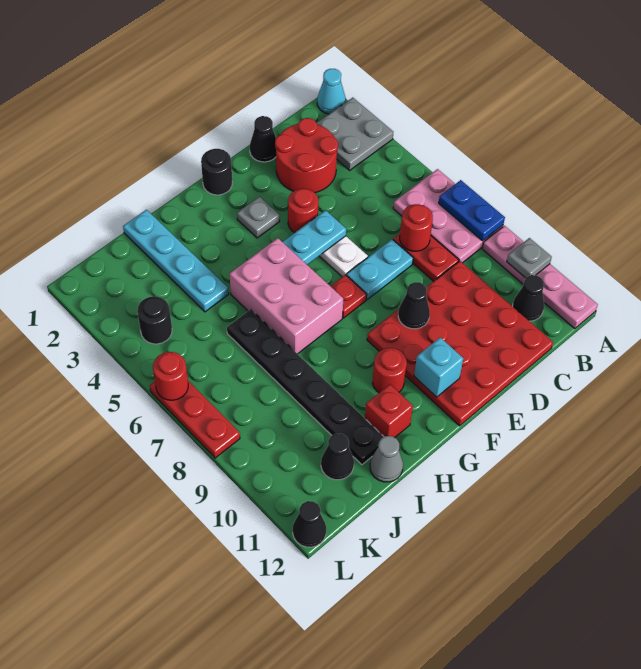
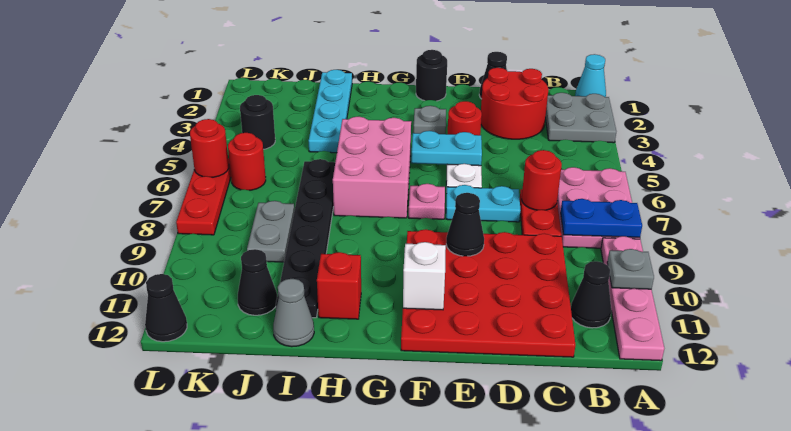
blue 1x2 plate [439,180,505,241] -> blue 1x2 plate turned to [561,199,642,237]
red 1x1 plate [331,275,367,318] -> pink 1x1 plate [409,184,445,219]
cyan 1x1 brick [414,338,463,397] -> white 1x1 brick [403,242,446,310]
red 1x1 round brick [373,348,407,393] -> red 1x1 round brick moved to [228,133,266,190]
none -> grey 1x2 plate [247,201,294,262]

